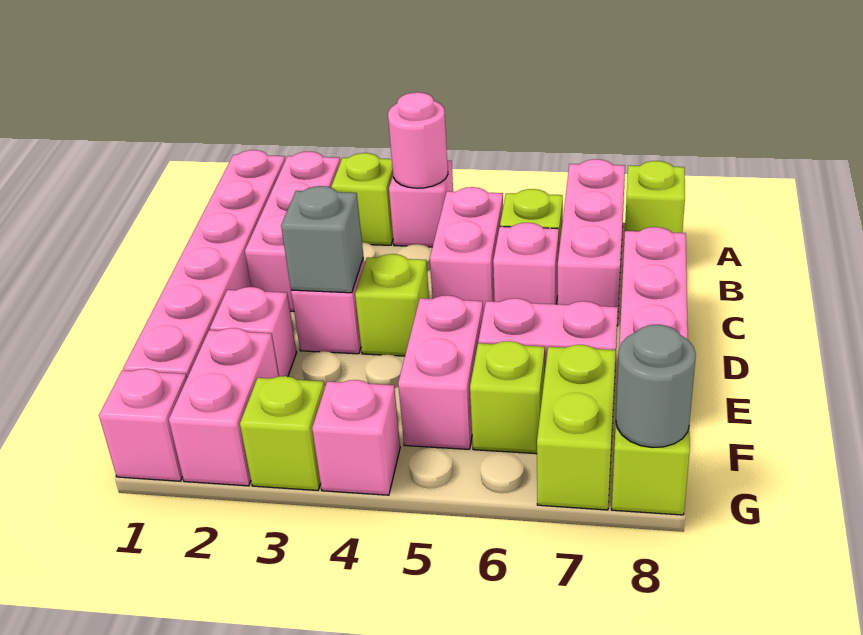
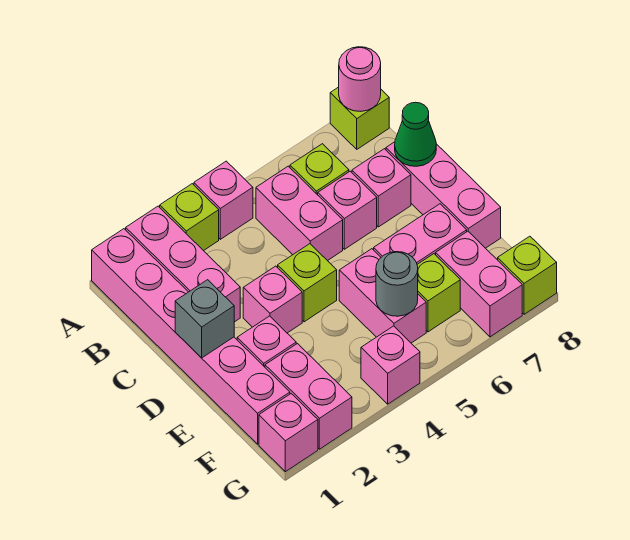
pink 1x1 round brick [388,92,448,188] -> pink 1x1 round brick moved to [339,47,381,111]
pink 1x3 brick [558,159,625,325] -> pink 1x1 brick [352,149,411,227]
none -> green 1x1 cone [395,102,436,166]
grey 1x1 brick [281,186,364,293] -> grey 1x1 brick moved to [175,280,234,358]
lime 1x2 brick [537,345,616,510] -> pink 1x2 brick [436,231,522,337]
lime 1x1 brick [240,376,325,490] -> none
grey 1x1 round brick [616,324,696,448] -> grey 1x1 round brick moved to [376,252,418,316]

